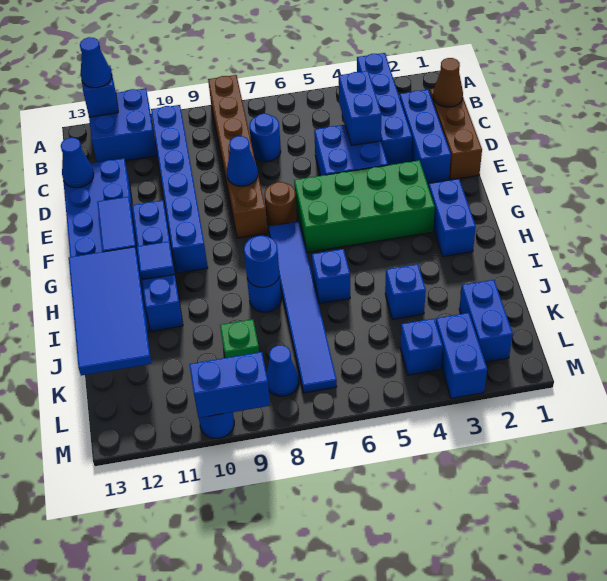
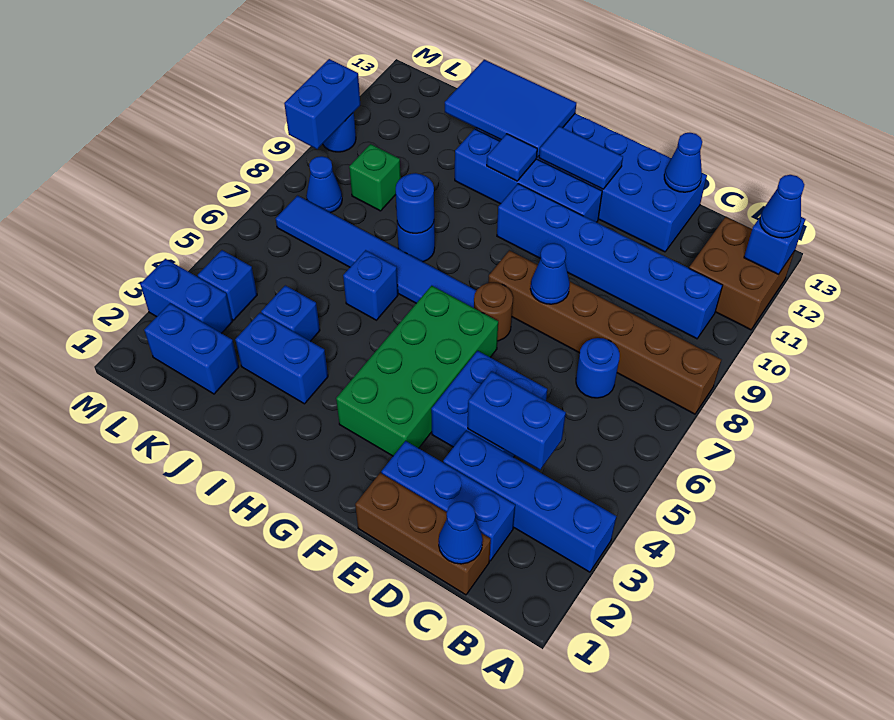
blue 2x2 brick [89,88,157,162] -> brown 2x2 brick [689,217,795,330]
brown 1x1 cone [433,58,463,107] -> blue 1x1 cone [439,501,483,564]
blue 1x2 brick [429,179,476,257] -> blue 1x2 brick moved to [235,313,328,404]
blue 2x4 tile [69,247,151,375] -> blue 2x3 tile [445,60,576,157]

